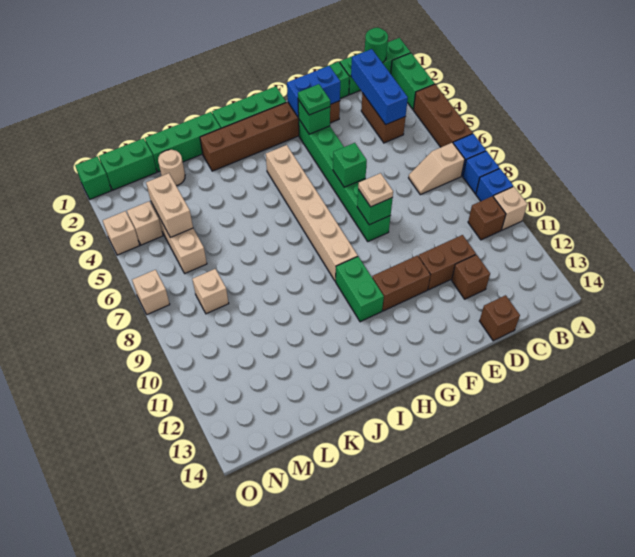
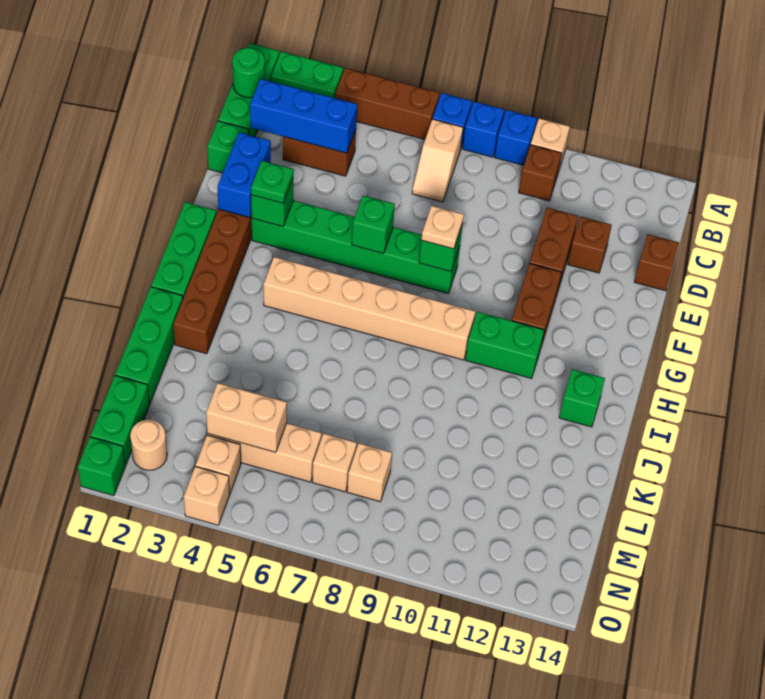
none -> green 1x1 brick [559,369,605,427]
tan 1x1 round brick [158,150,185,186] -> tan 1x1 round brick moved to [130,419,167,470]
tan 1x1 brick [132,270,170,314] -> tan 1x1 brick moved to [312,433,357,492]

